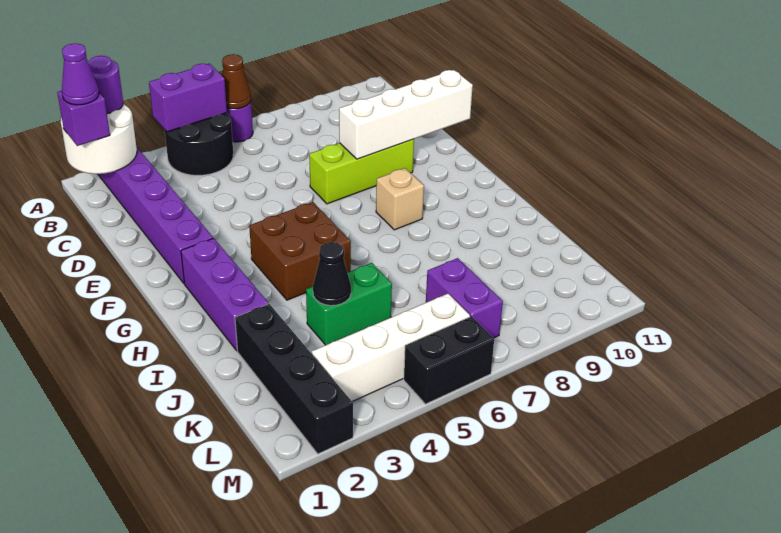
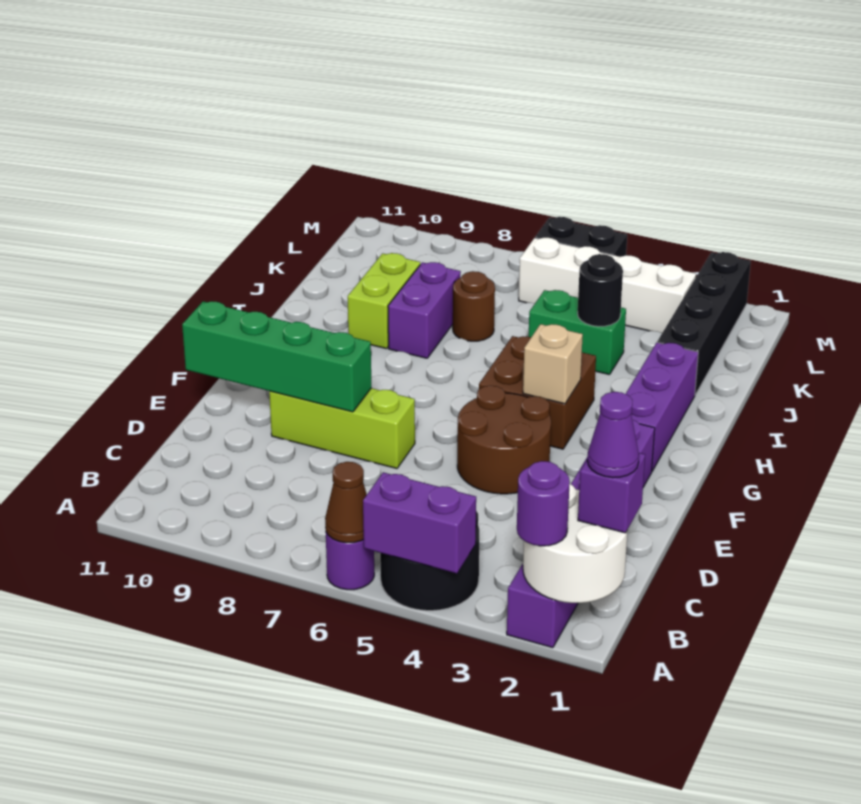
none -> brown 2x2 round brick [457,386,551,494]
white 1x4 brick [339,70,473,159] -> green 1x4 brick [182,301,371,412]
tan 1x1 brick [376,168,424,230] -> tan 1x1 brick moved to [523,324,583,404]
none -> lime 1x2 brick [348,253,420,349]
black 1x1 cone [313,242,351,306] -> black 1x1 round brick [578,254,623,326]
none -> brown 1x1 round brick [453,271,495,341]
purple 1x2 brick [426,258,503,338] -> purple 1x2 brick moved to [388,262,461,358]

